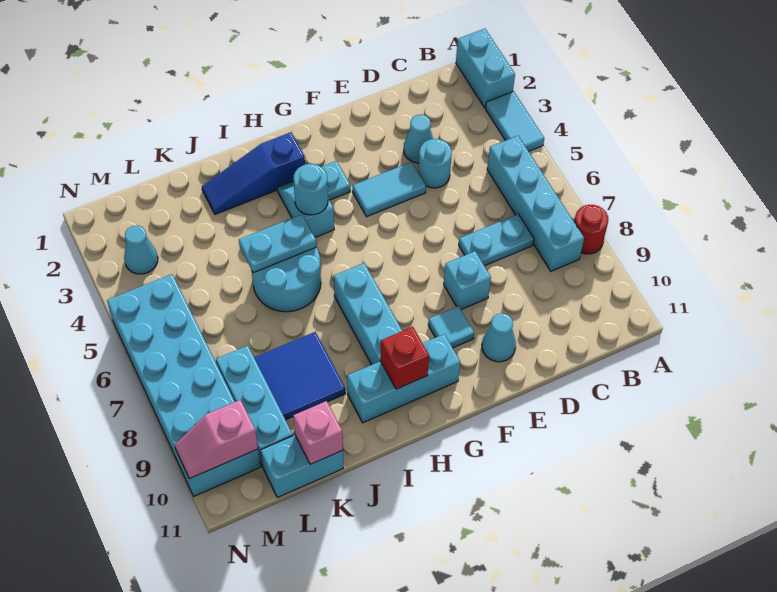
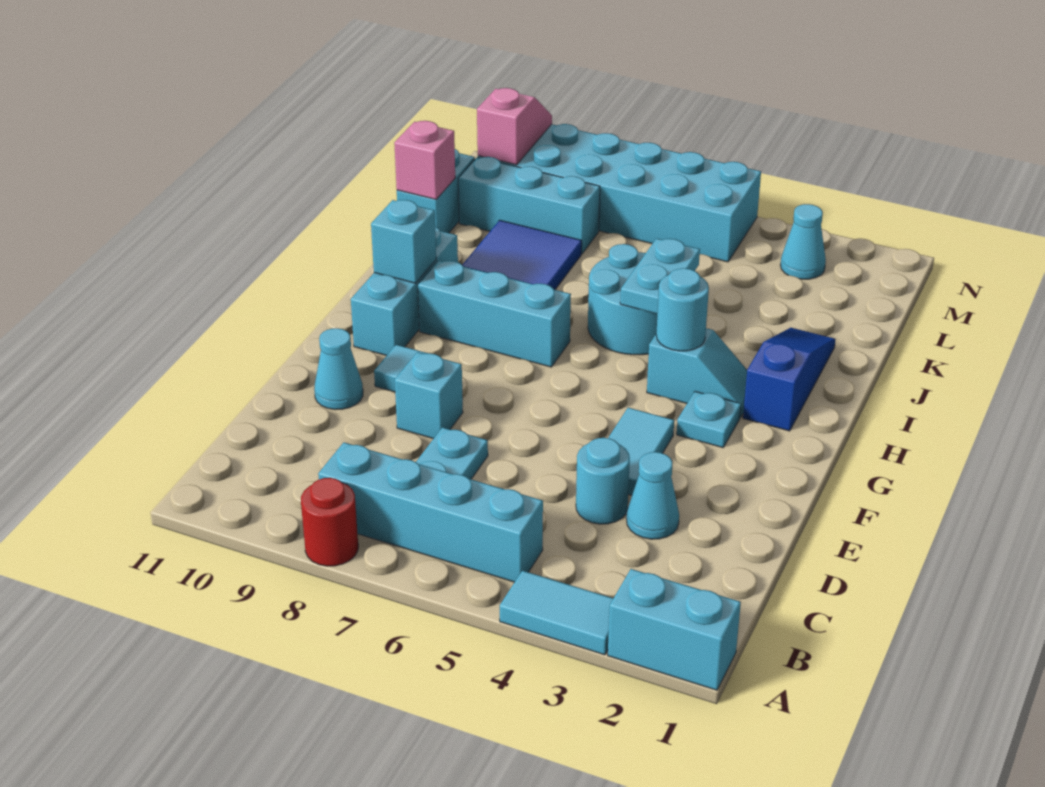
red 1x1 brick [381,327,429,389] -> cyan 1x1 brick [371,200,436,283]

